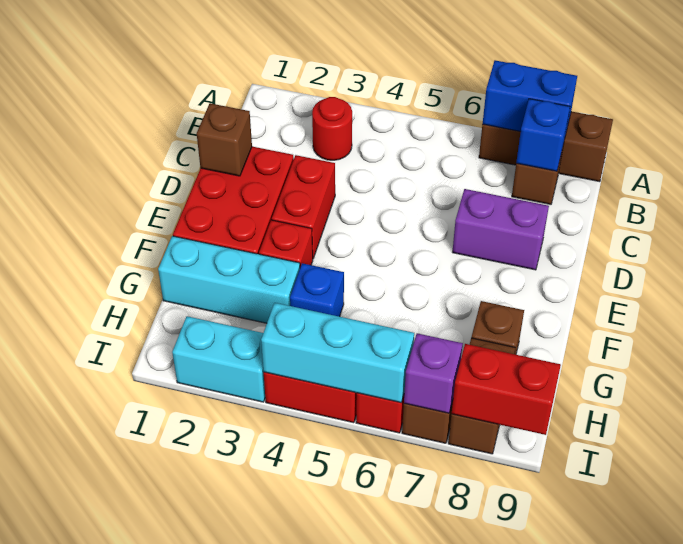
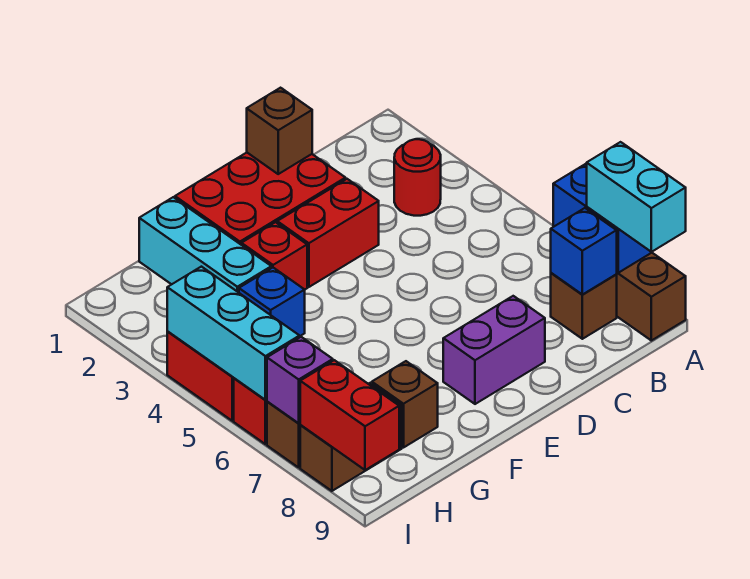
purple 1x2 brick [453,189,549,270] -> purple 1x2 brick turned to [443,296,545,404]
cyan 1x2 brick [172,316,265,402] -> cyan 1x2 brick moved to [587,142,686,252]

